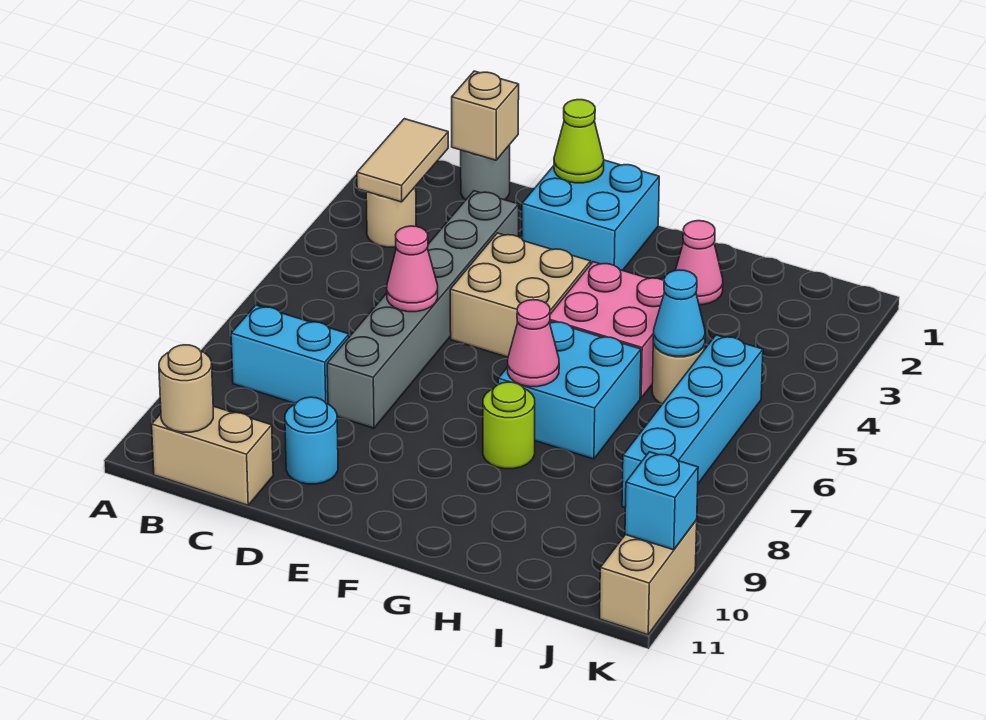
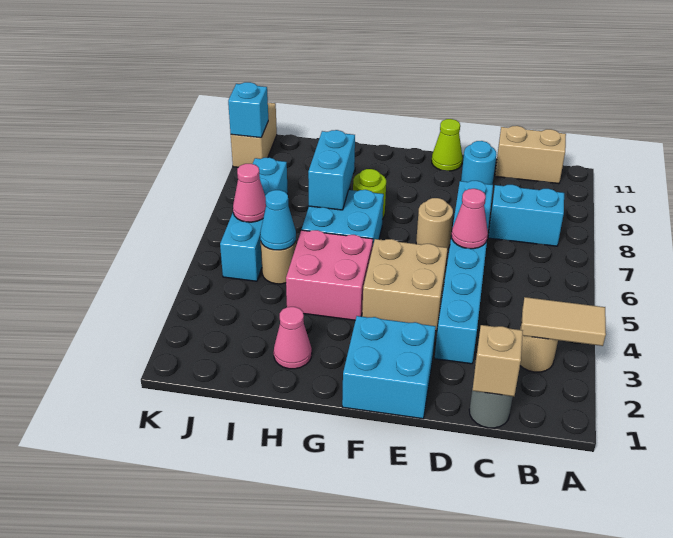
tan 1x2 tile [357,119,448,202] -> tan 1x2 tile turned to [521,297,606,346]
tan 1x1 round brick [159,345,213,432] -> tan 1x1 round brick moved to [416,198,453,248]
grey 1x6 brick [327,191,519,428] -> cyan 1x6 brick [435,181,493,364]
lime 1x1 cone [554,100,604,183] -> lime 1x1 cone moved to [432,119,463,171]
pink 1x1 cone [508,300,559,387] -> pink 1x1 cone moved to [233,164,266,222]
none -> cyan 1x2 brick [308,130,355,210]

